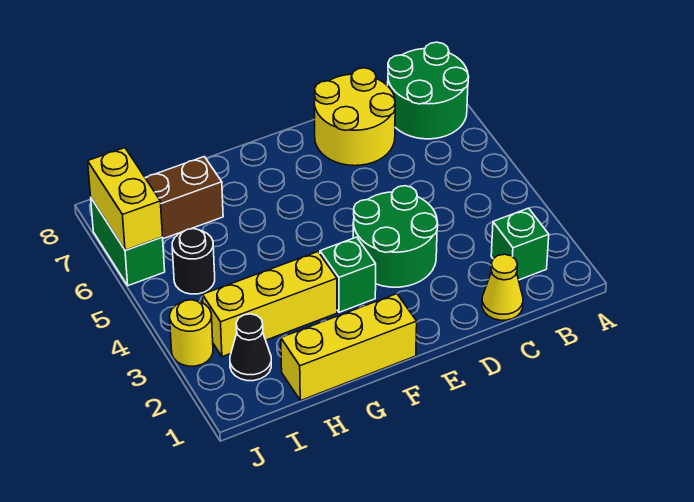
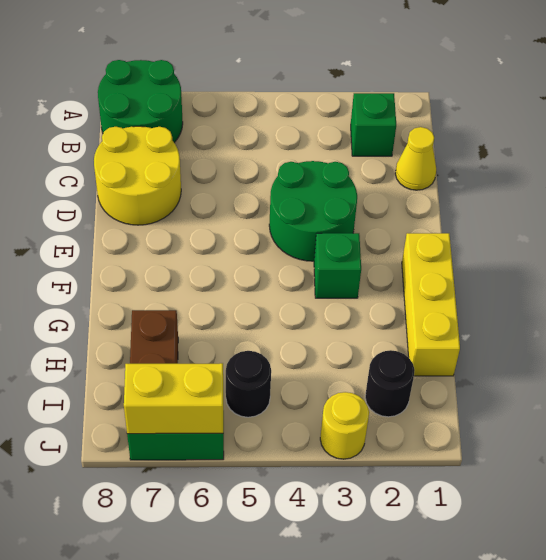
yellow 1x3 brick [202,252,337,357] -> none
black 1x1 cone [230,314,271,381] -> black 1x1 round brick [365,350,415,417]

